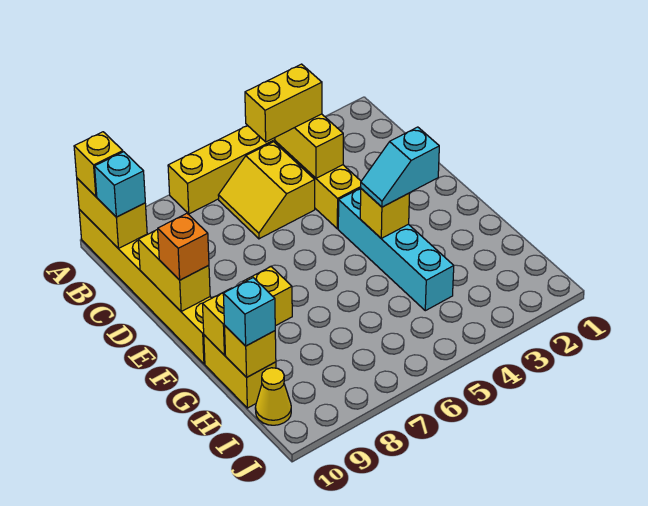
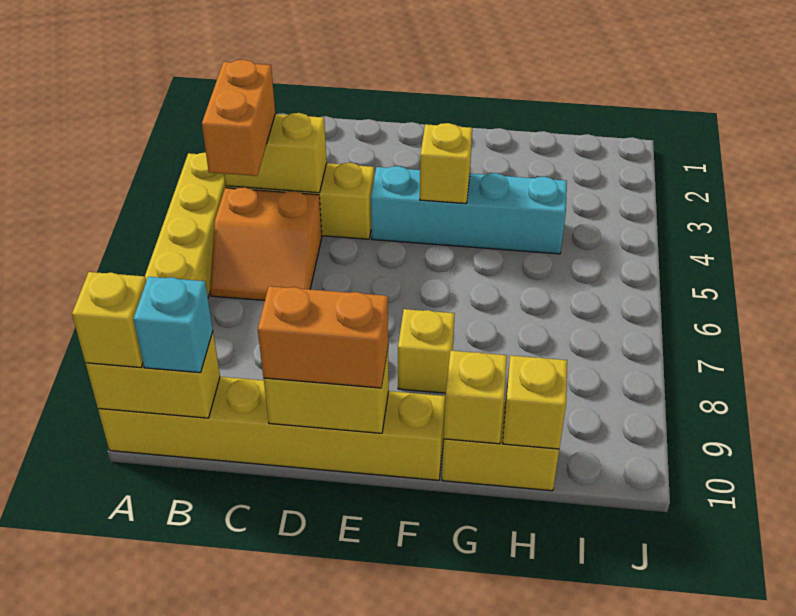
yellow 1x2 brick [245,64,322,142] -> orange 1x2 brick [202,60,275,176]
yellow 2x2 slope [218,142,315,239] -> orange 2x2 slope [210,187,322,301]
orange 1x1 brick [157,213,209,280] -> orange 1x2 brick [258,286,388,388]
cyan 1x2 slope [361,127,439,207] -> none
cyan 1x1 brick [223,278,275,346] -> none
yellow 1x1 cone [255,368,291,425] -> none

